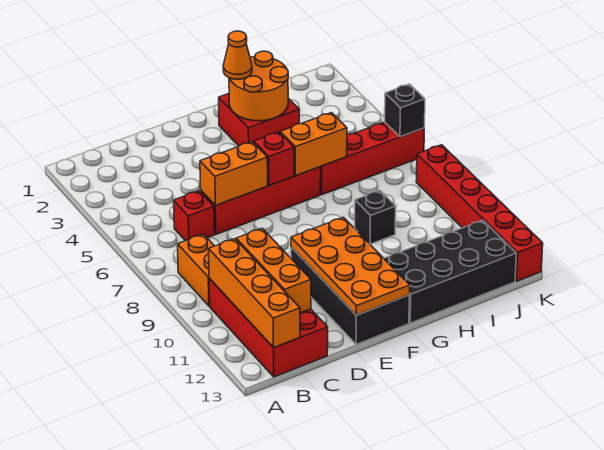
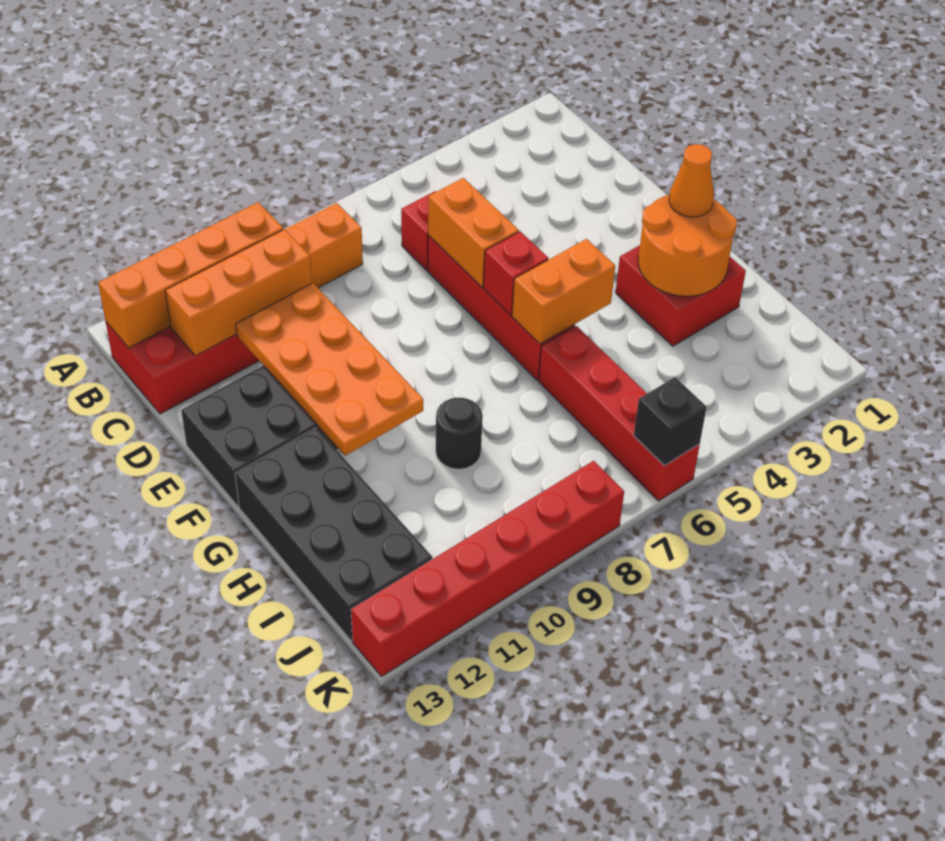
orange 2x4 plate [291,217,410,315] -> orange 2x4 plate turned to [236,283,423,456]
orange 1x2 brick [280,113,347,176] -> orange 1x2 brick turned to [512,239,615,344]
black 1x1 brick [355,190,396,244] -> black 1x1 round brick [436,398,483,469]

